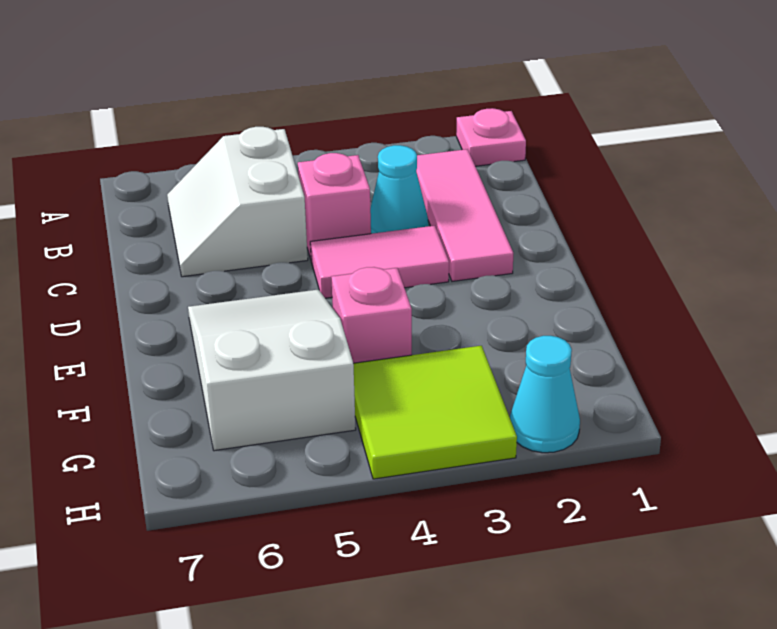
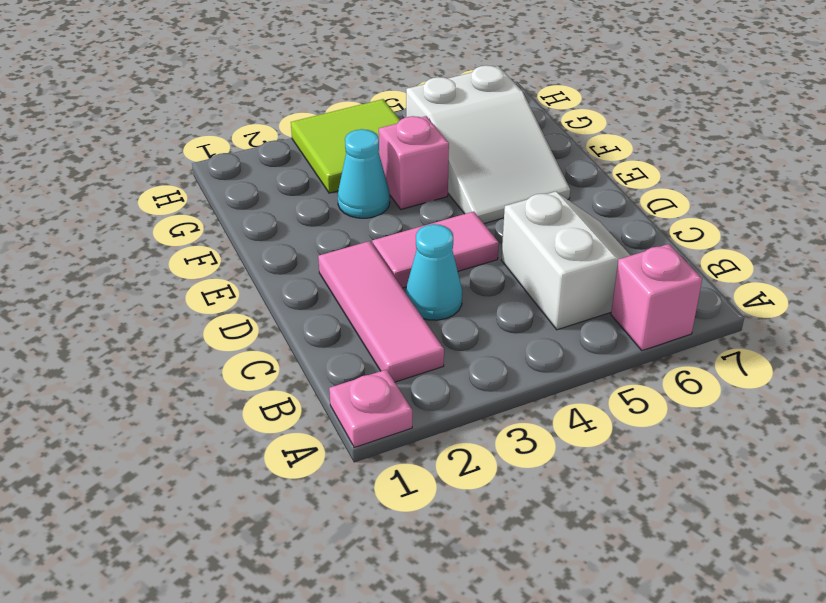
pink 1x1 brick [298,153,371,259] -> pink 1x1 brick moved to [611,244,702,351]
cyan 1x1 cone [510,336,580,453] -> cyan 1x1 cone moved to [338,129,390,218]

